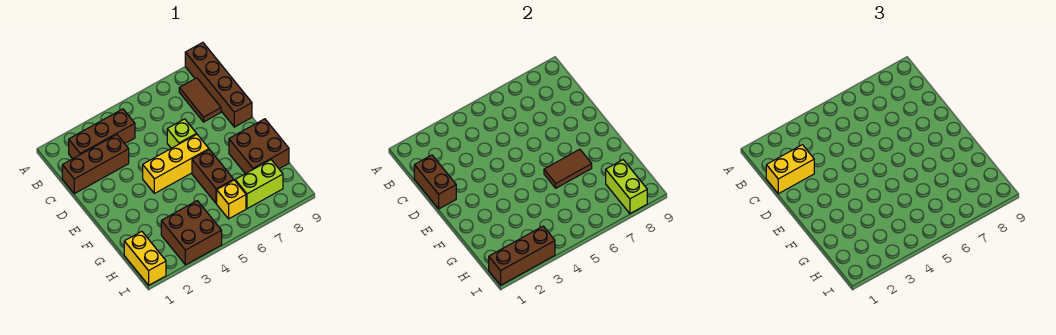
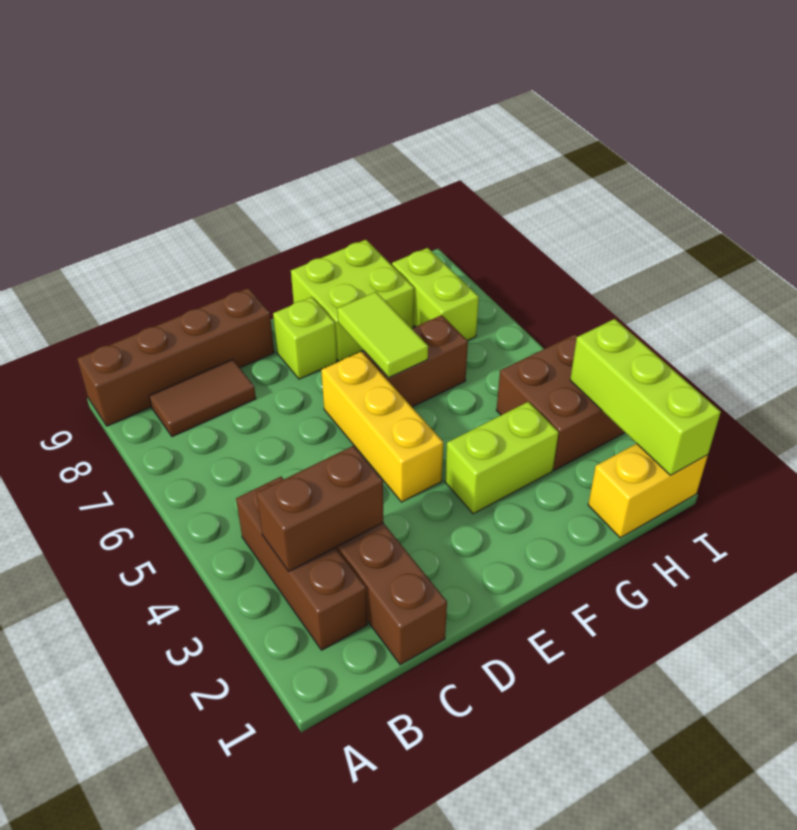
brown 1x2 brick [414,155,456,209] -> brown 1x2 brick moved to [256,446,383,571]
yellow 1x2 brick [766,145,814,194] -> none
lime 1x1 brick [167,119,196,148] -> lime 1x1 brick moved to [273,297,337,379]
brown 1x2 tile [544,149,592,188] -> lime 1x2 tile [337,292,428,378]
brown 2x2 brick [229,119,289,174] -> lime 2x2 brick [291,240,414,361]
yellow 1x1 brick [217,180,246,219] -> none
lime 1x2 brick [606,160,647,213] -> lime 1x2 brick moved to [445,402,559,514]
brown 1x3 brick [489,226,555,285] -> lime 1x3 brick [570,319,721,475]

